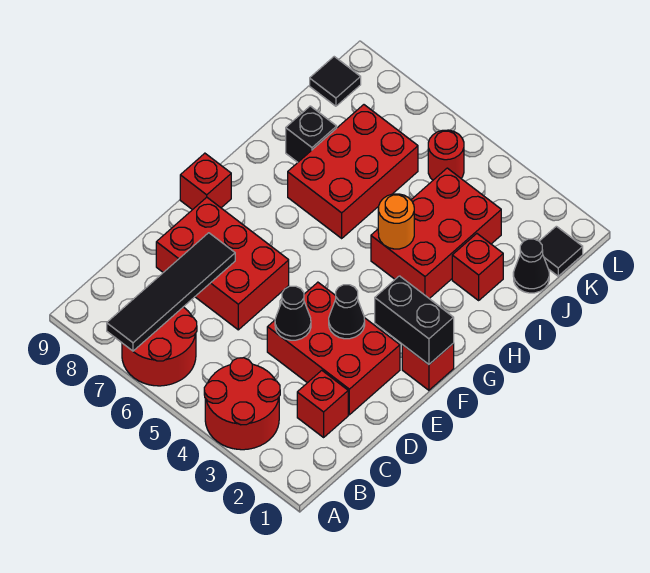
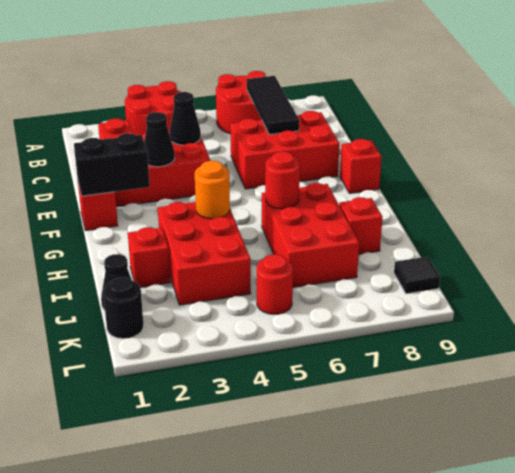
black 1x4 tile [107,233,235,351] -> black 1x3 tile [246,76,299,135]
none -> red 1x1 round brick [265,152,300,209]
black 1x1 brick [286,106,337,162] -> red 1x1 brick [339,197,382,254]
black 1x1 tile [539,226,583,276] -> black 1x1 round brick [103,277,143,339]

